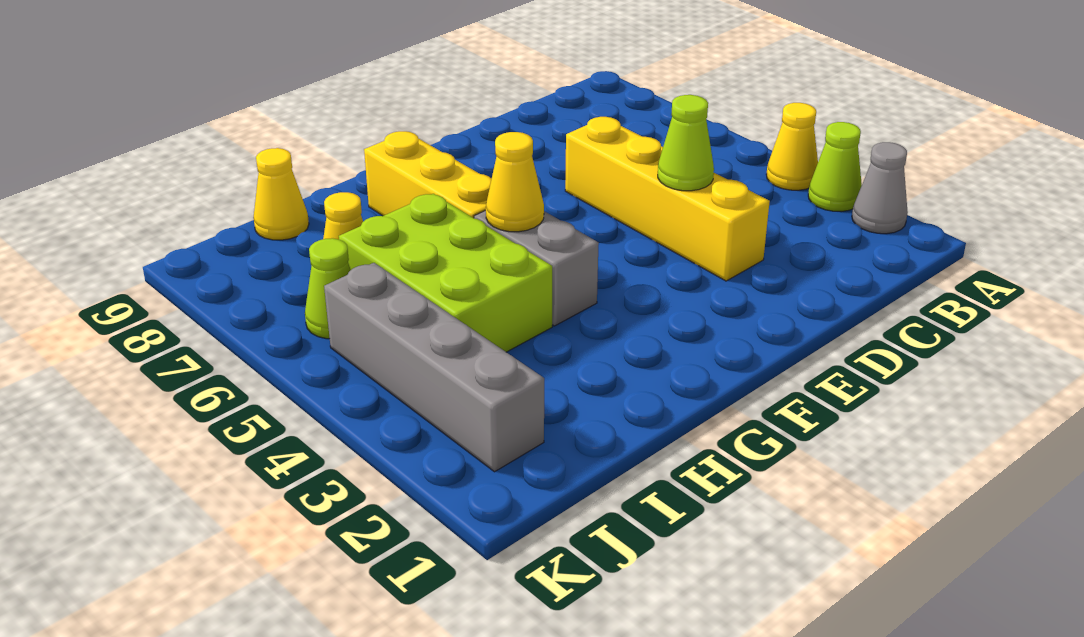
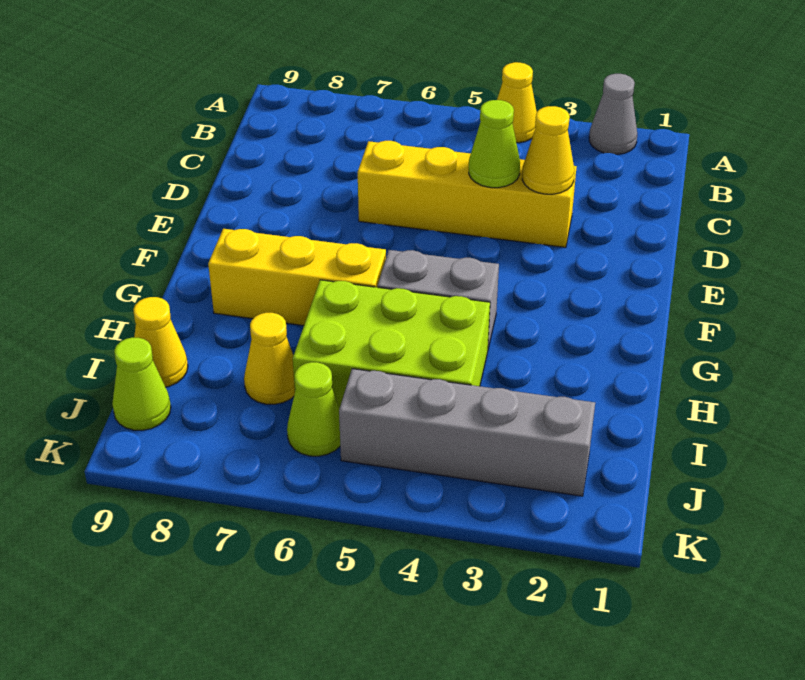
lime 1x1 cone [808,122,862,212] -> lime 1x1 cone moved to [112,337,171,430]
yellow 1x1 cone [486,132,544,232] -> yellow 1x1 cone moved to [522,106,574,194]

